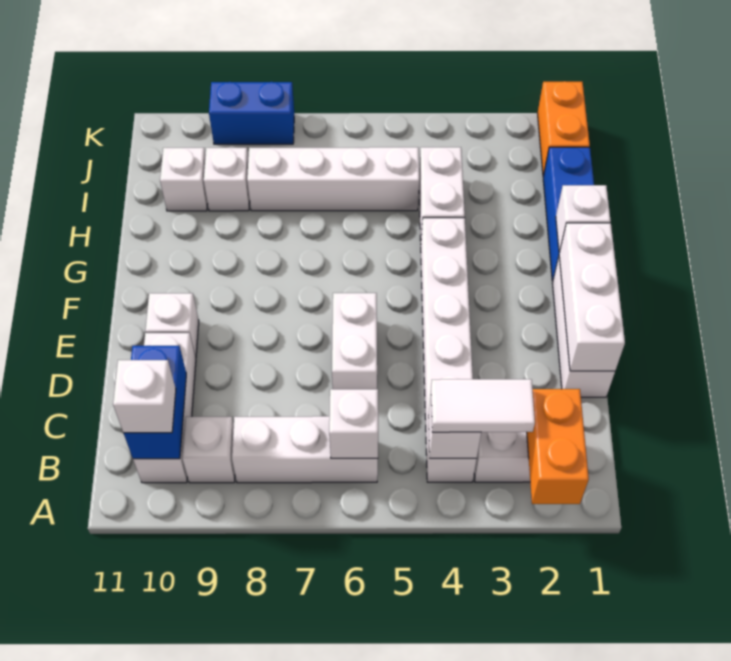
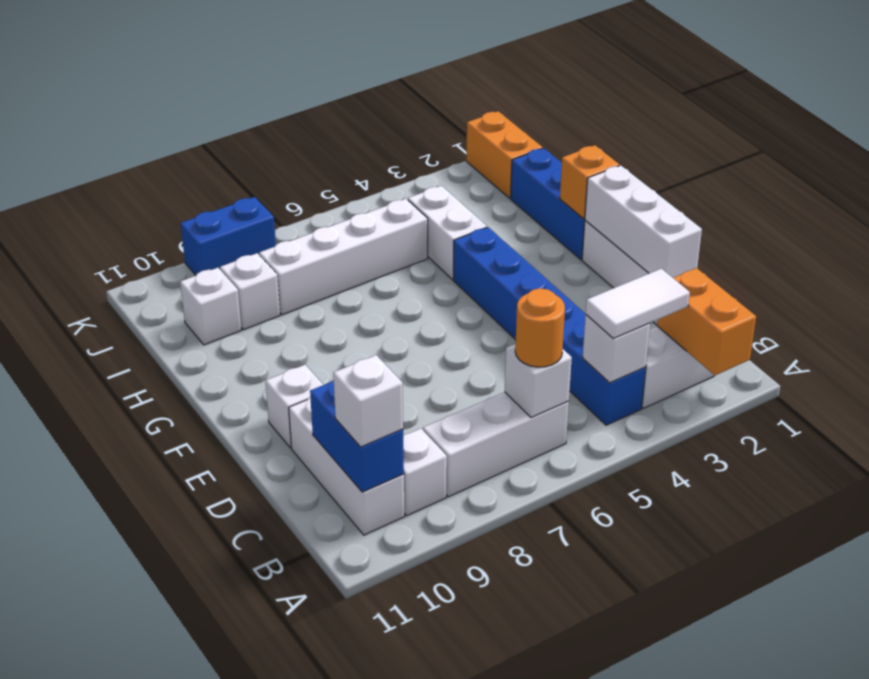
white 1x6 brick [421,218,477,482] -> blue 1x6 brick [453,227,646,425]
none -> orange 1x1 round brick [515,288,565,367]
white 1x2 brick [332,293,377,389] -> none
white 1x1 brick [556,185,611,252] -> orange 1x1 brick [560,145,620,219]

